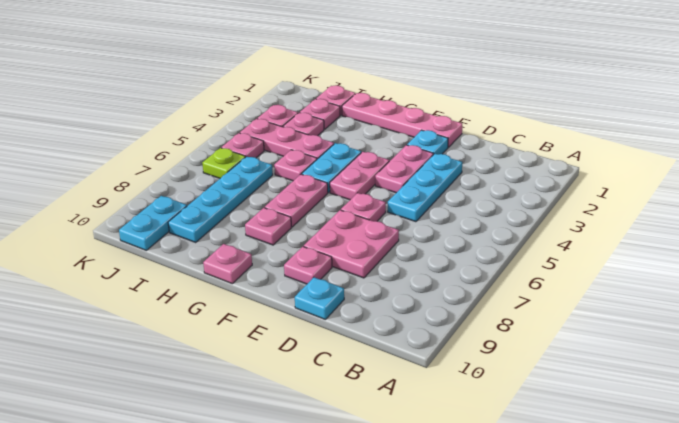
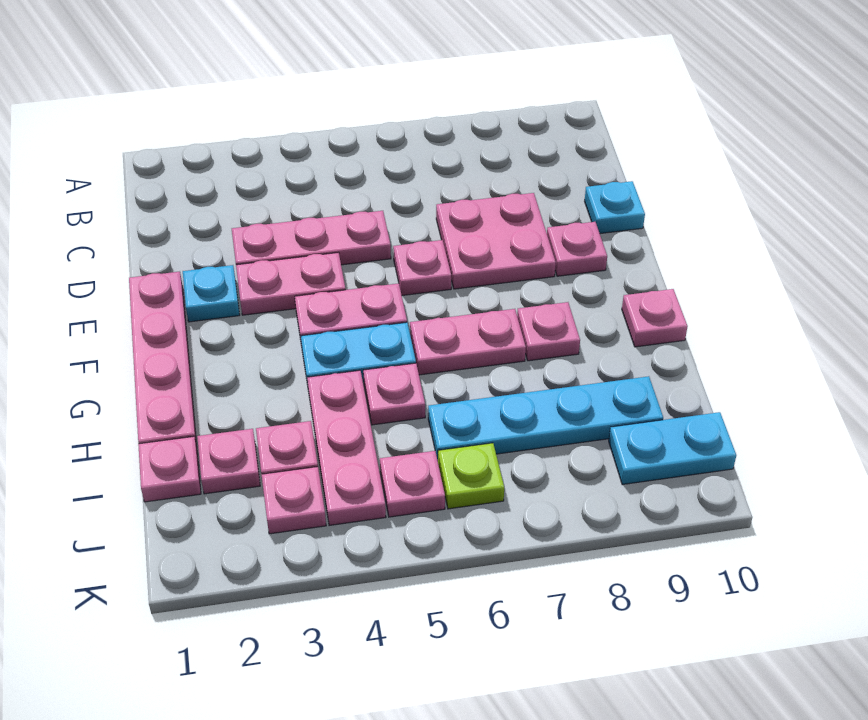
cyan 1x3 plate [388,154,462,222] -> pink 1x3 plate [232,211,391,265]

